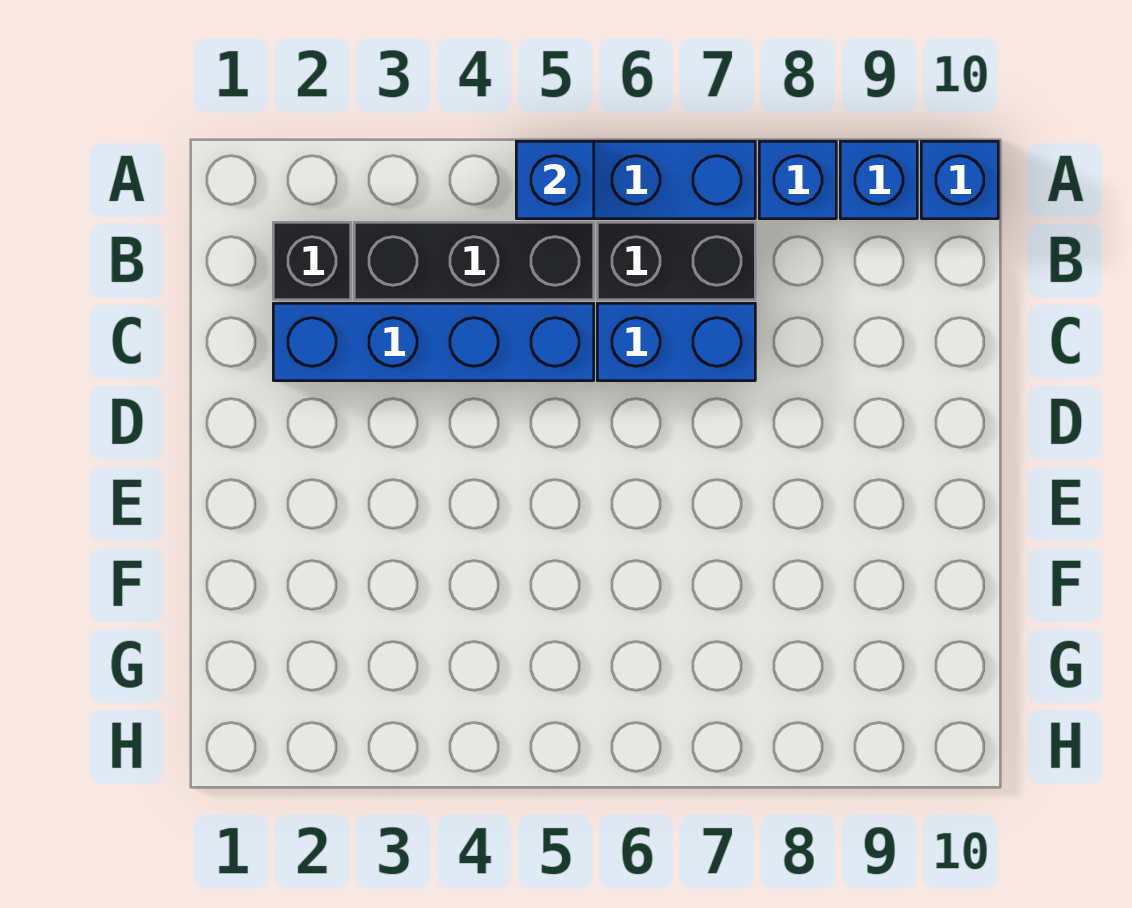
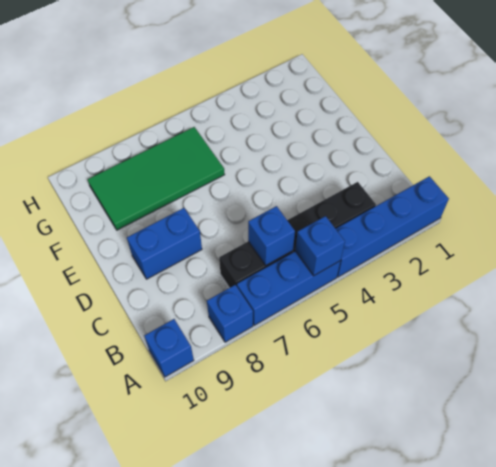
blue 1x1 brick [840,141,917,219] -> blue 1x1 brick moved to [248,206,295,266]
black 1x1 brick [273,222,351,300] -> none
blue 1x4 brick [273,303,594,381] -> blue 1x4 brick moved to [336,176,449,277]
blue 1x2 brick [597,303,755,381] -> blue 1x2 brick moved to [127,208,202,279]
none -> green 2x4 tile [88,127,225,230]

